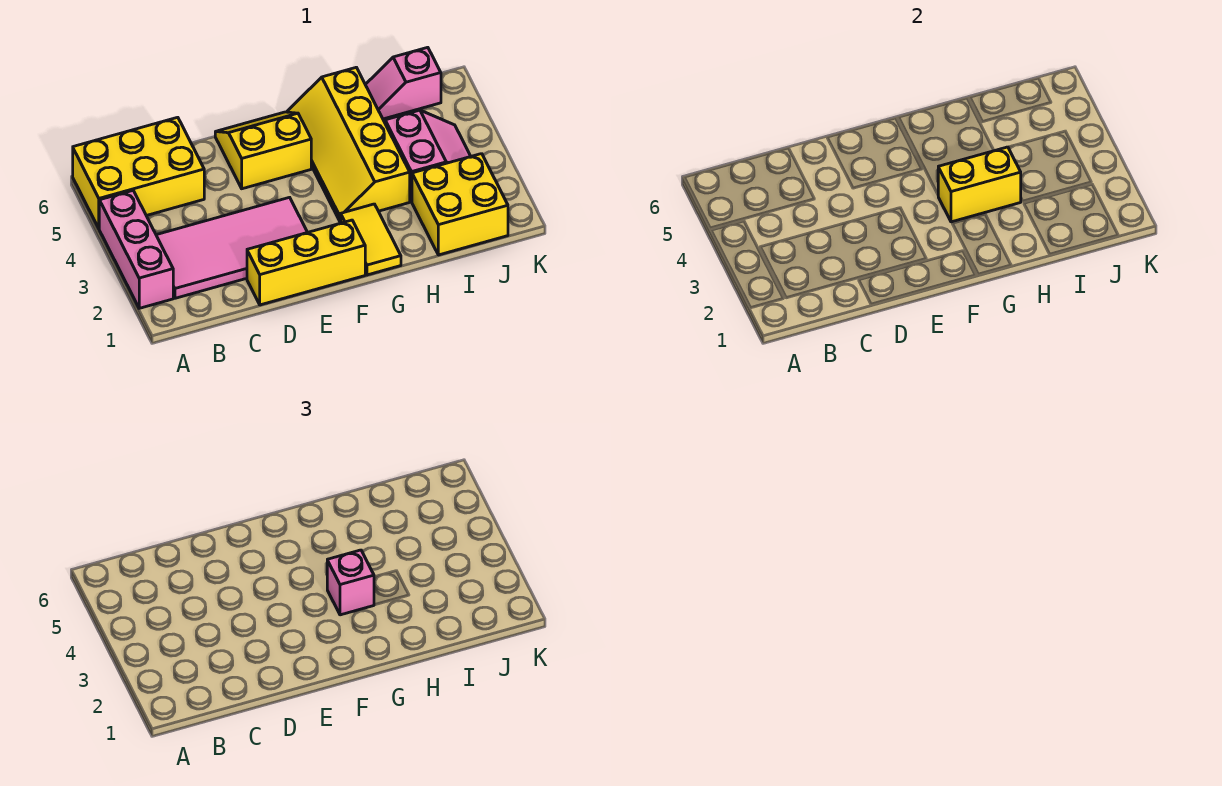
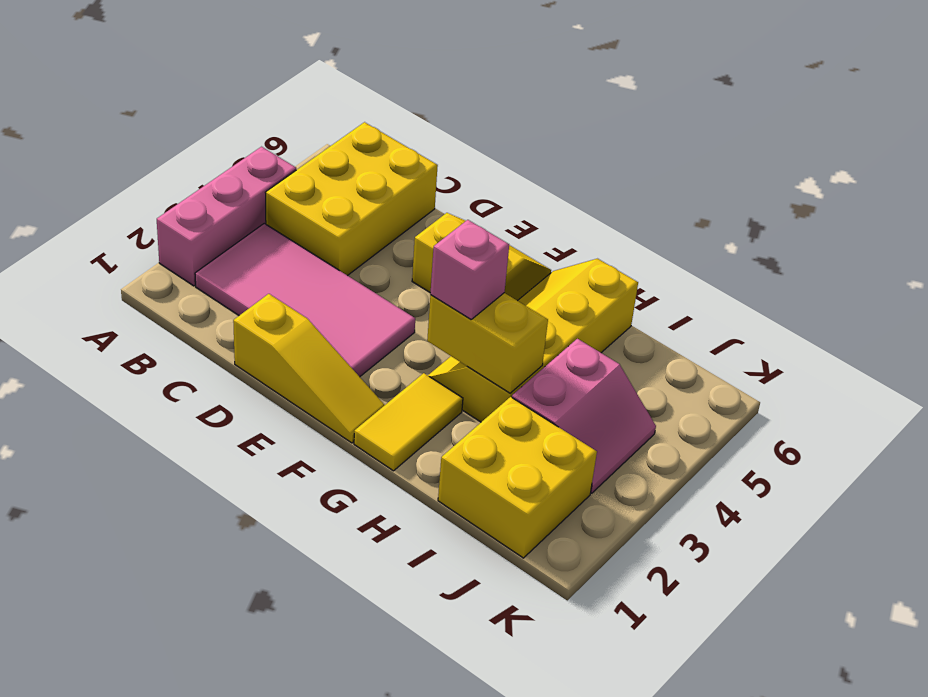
yellow 2x3 brick [73,117,204,228] -> yellow 2x3 brick turned to [265,122,438,276]
yellow 1x3 brick [247,220,365,305] -> yellow 1x3 slope [233,294,384,443]
pink 1x2 slope [365,47,441,119] -> none

